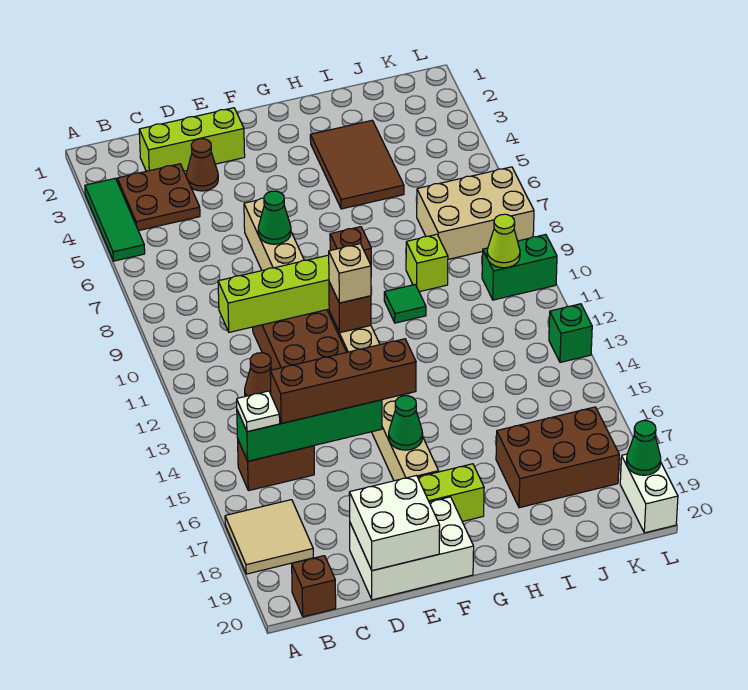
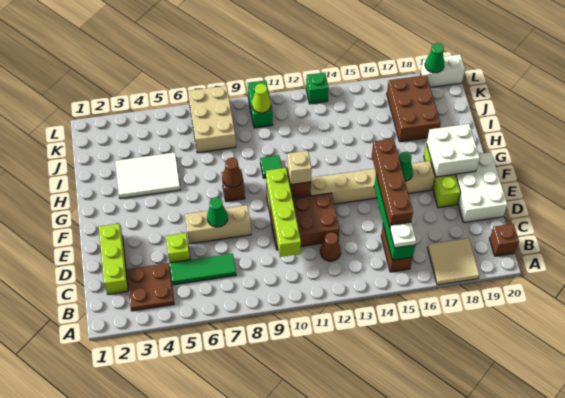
green 1x3 tile [85,178,145,261] -> green 1x3 tile moved to [170,254,236,285]
brown 1x1 cone [186,139,218,191] -> brown 1x1 cone moved to [223,158,243,187]
white 2x2 brick [349,476,440,571] -> white 2x2 brick moved to [427,124,480,177]
brown 2x3 tile [310,120,404,209] -> white 2x3 tile [115,152,181,199]
lime 1x1 brick [406,234,448,292] -> lime 1x1 brick moved to [166,233,190,263]

